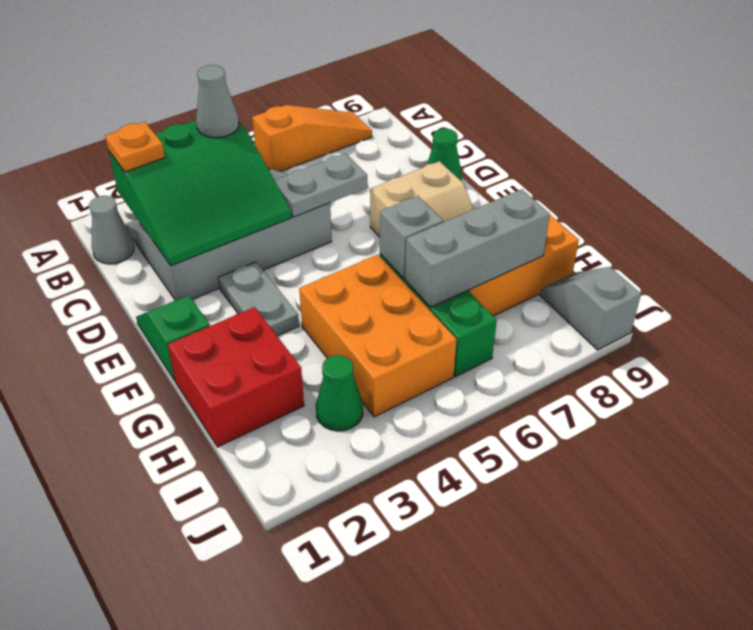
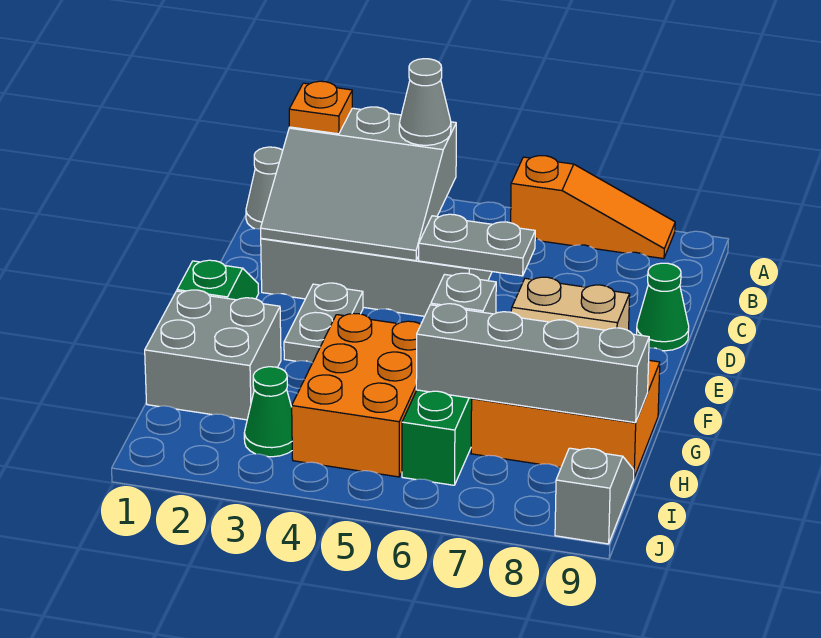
green 3x3 slope [109,120,292,266] -> grey 3x3 slope [261,107,456,261]
red 2x2 brick [168,307,304,447] -> grey 2x2 brick [145,290,281,420]
grey 1x3 brick [405,189,550,307] -> grey 1x4 brick [416,304,649,423]

